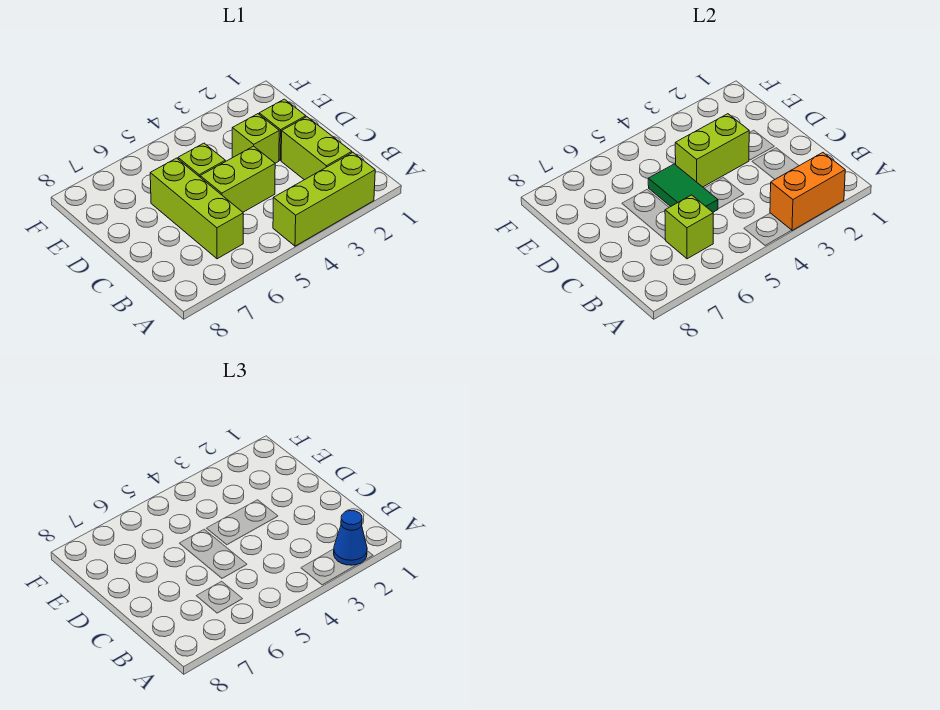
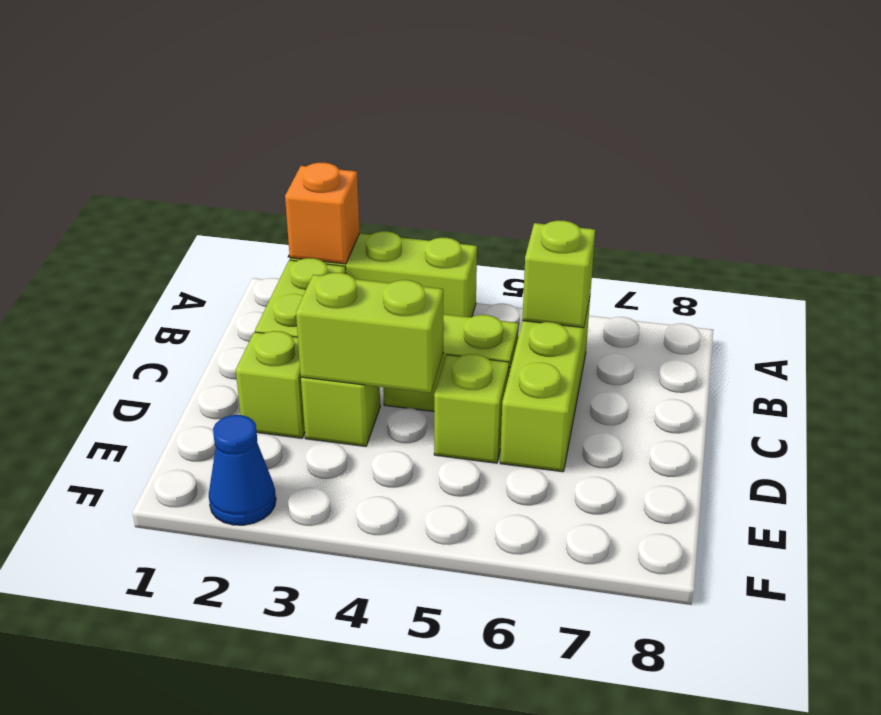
orange 1x2 brick [770,153,845,230] -> orange 1x1 brick [285,163,360,264]
blue 1x1 cone [334,511,367,565] -> blue 1x1 cone moved to [209,415,276,525]
green 1x2 tile [648,164,718,212] -> none

